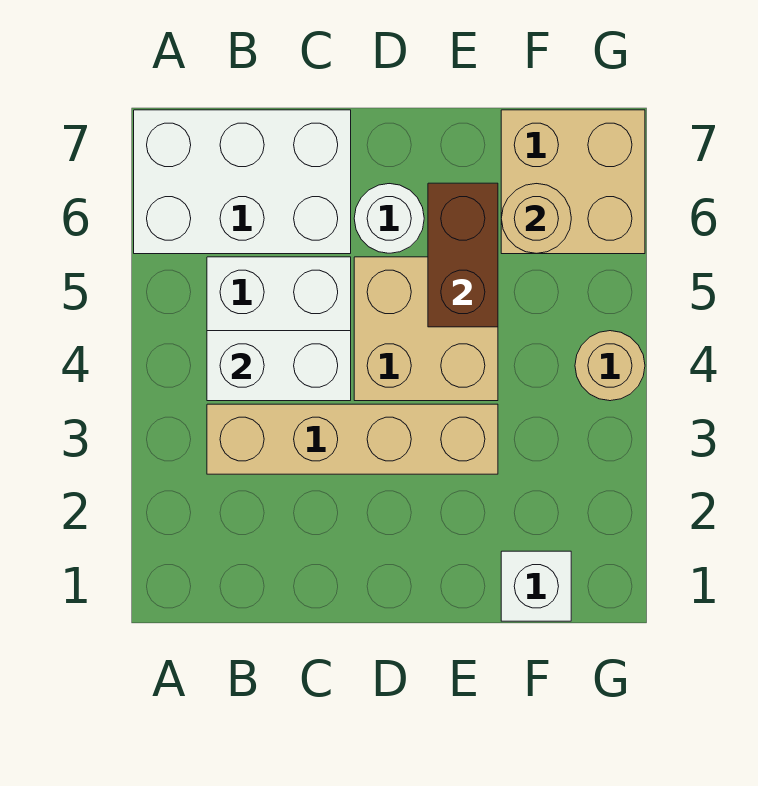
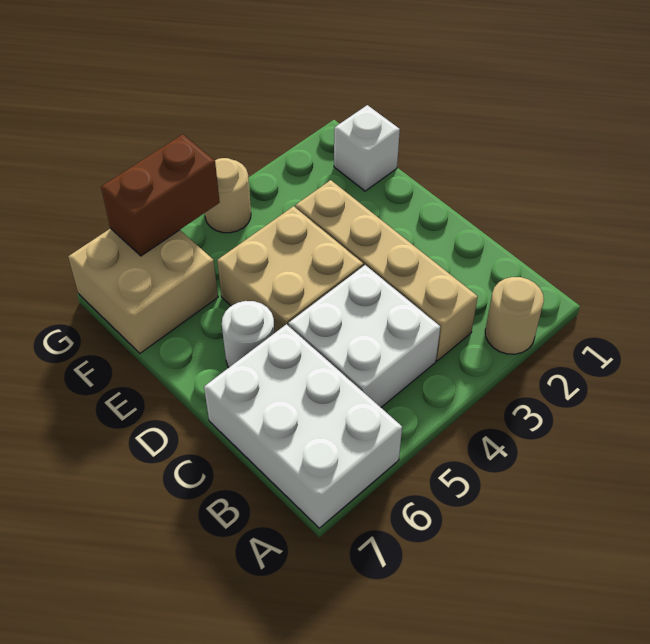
white 1x2 brick [207,331,351,401] -> none
brown 1x2 brick [428,183,498,327] -> brown 1x2 brick moved to [101,134,220,256]
tan 1x1 round brick [501,184,571,254] -> tan 1x1 round brick moved to [485,277,544,354]

